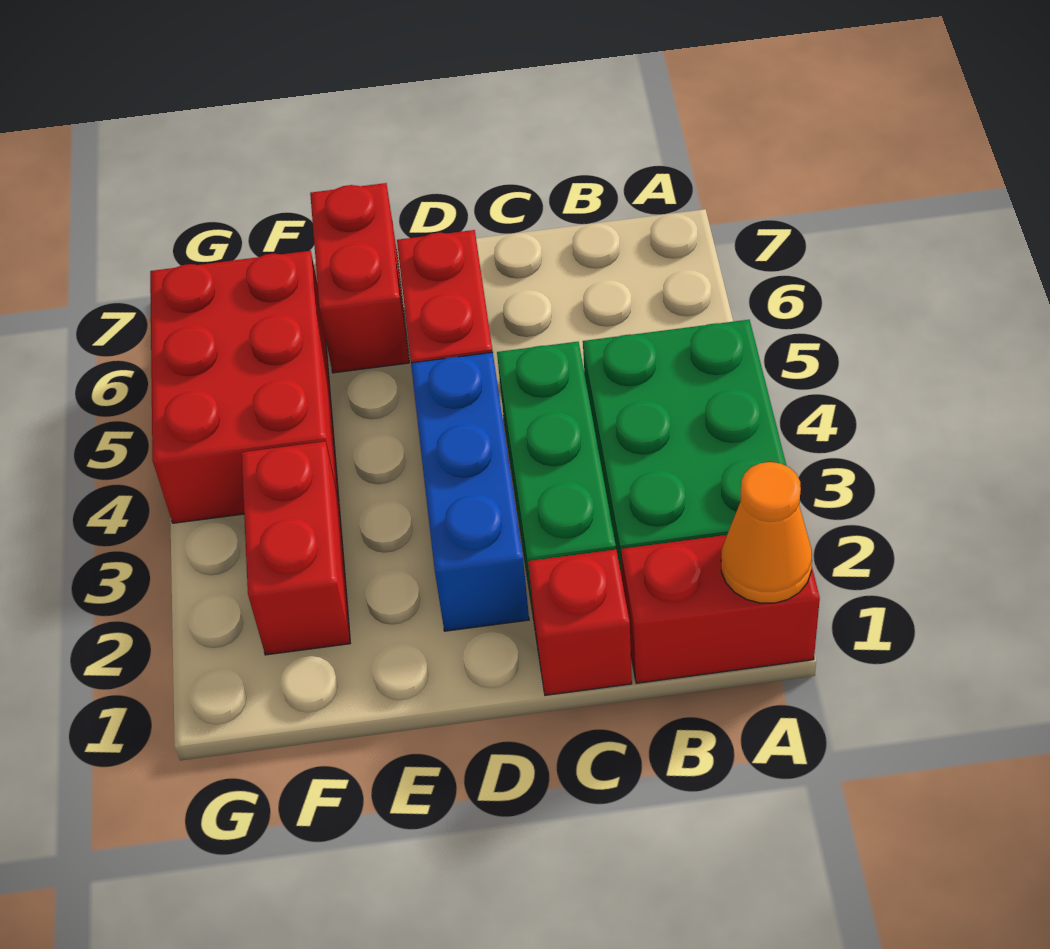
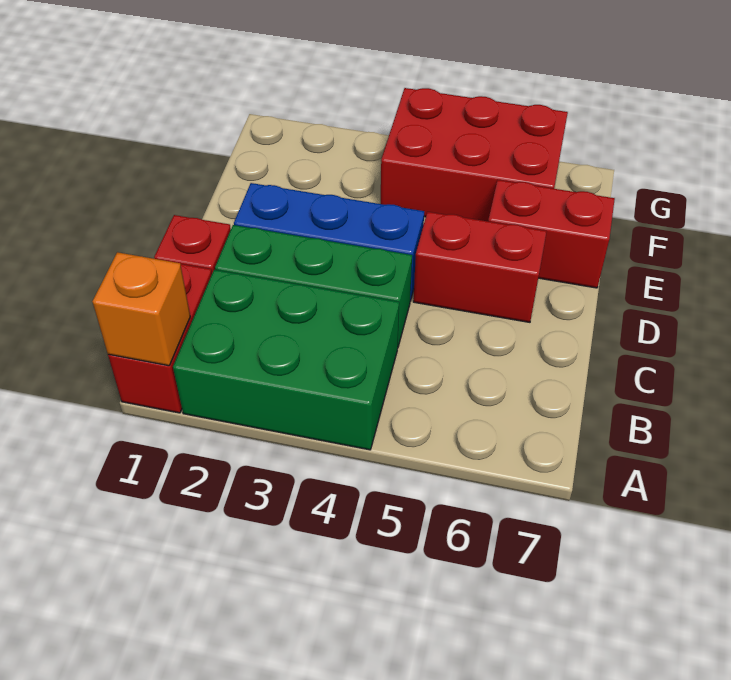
orange 1x1 cone [721,462,812,603] -> orange 1x1 brick [92,252,190,366]
red 1x2 brick [241,441,350,655] -> none

